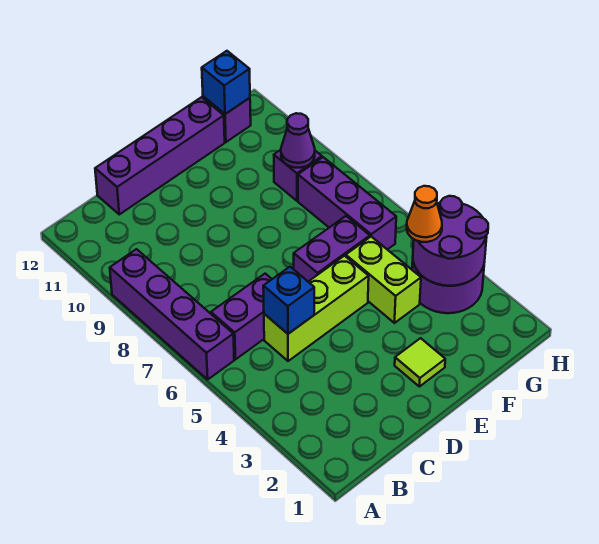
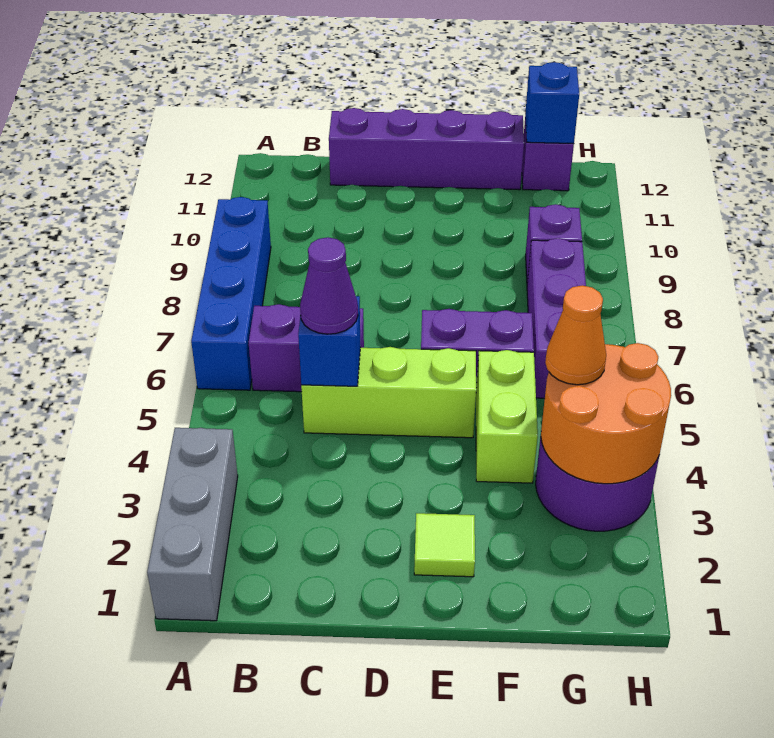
none -> grey 1x3 brick [147,428,238,621]
purple 1x4 brick [110,249,234,379] -> blue 1x4 brick [191,197,271,390]
purple 2x2 round brick [413,196,488,286] -> orange 2x2 round brick [541,343,671,484]
purple 1x1 cone [281,113,315,168] -> purple 1x1 cone moved to [300,237,358,334]

